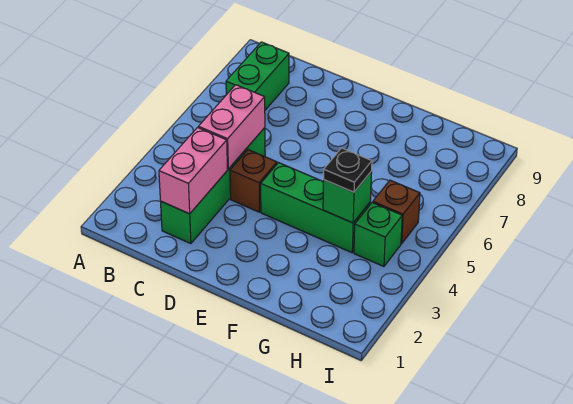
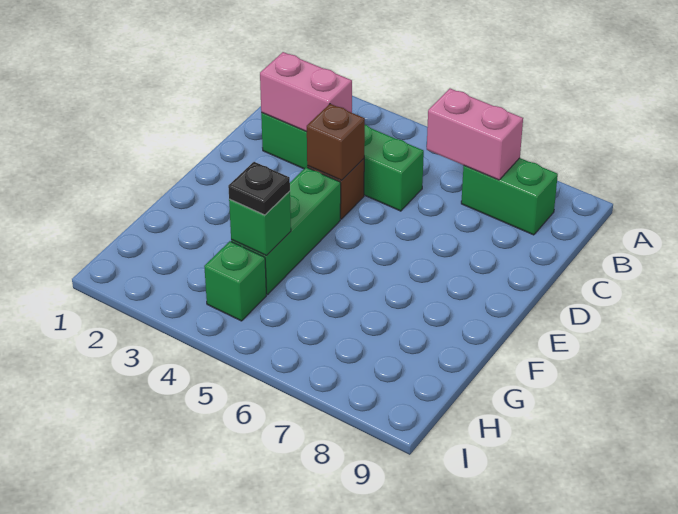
pink 1x2 brick [198,85,265,169] -> pink 1x2 brick moved to [427,89,523,180]
brown 1x1 brick [373,180,420,244] -> brown 1x1 brick moved to [307,104,365,180]

